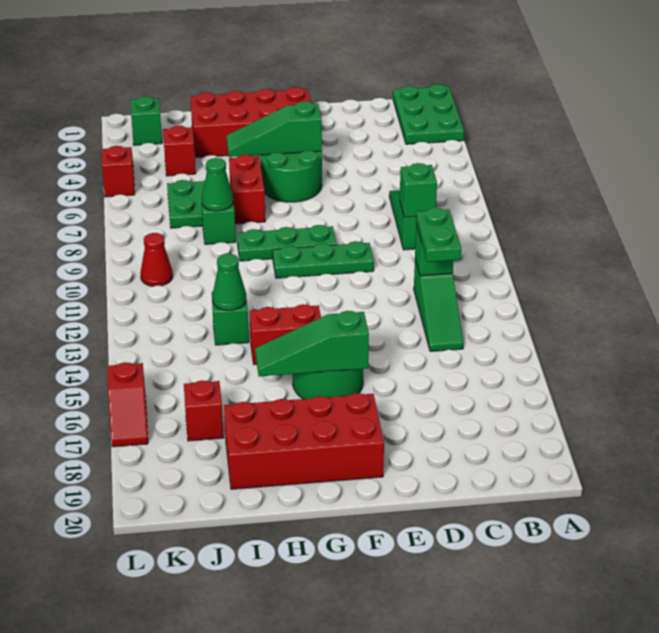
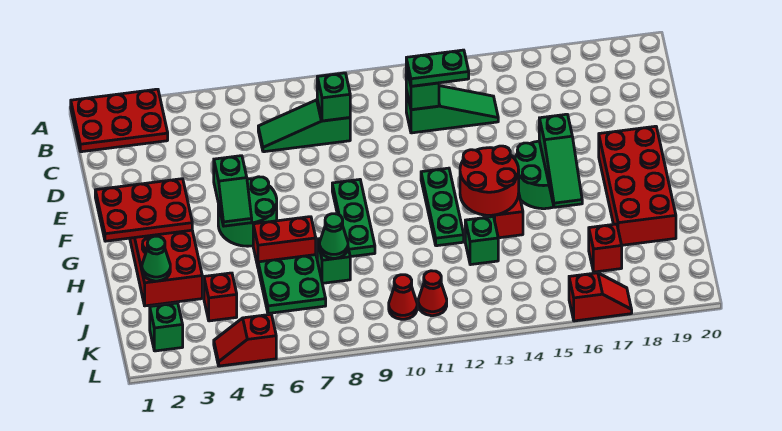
green 2x3 plate [393,84,464,144] -> red 2x3 plate [71,89,168,152]
green 1x3 plate [273,241,374,278] -> green 1x3 plate moved to [421,168,464,246]
none -> red 2x3 plate [95,179,192,241]
green 1x3 slope [227,102,322,157] -> green 1x2 slope [214,156,252,226]
none -> red 2x2 round brick [460,146,519,215]
green 1x1 cone [212,254,246,310] -> green 1x1 cone moved to [142,236,170,281]
none -> red 1x1 cone [418,271,447,316]

